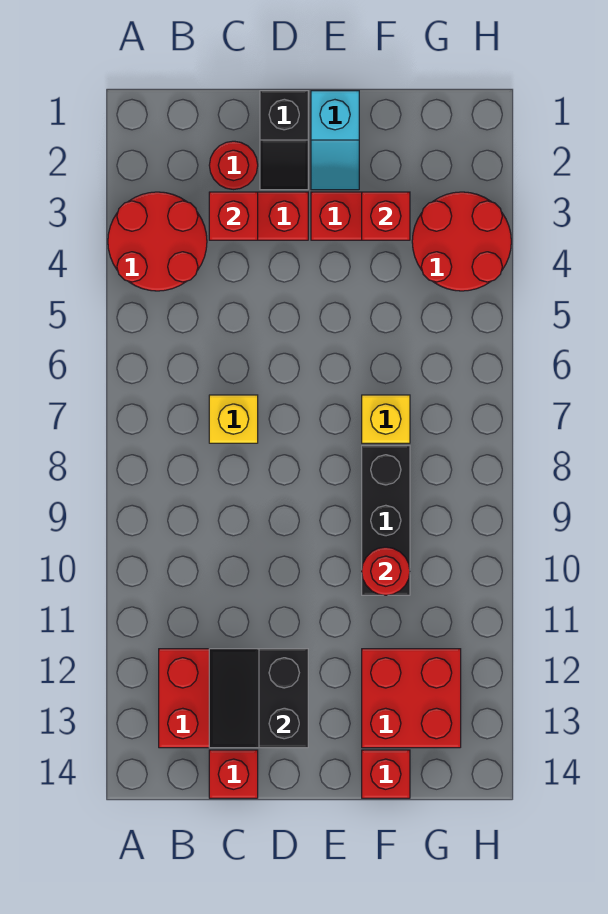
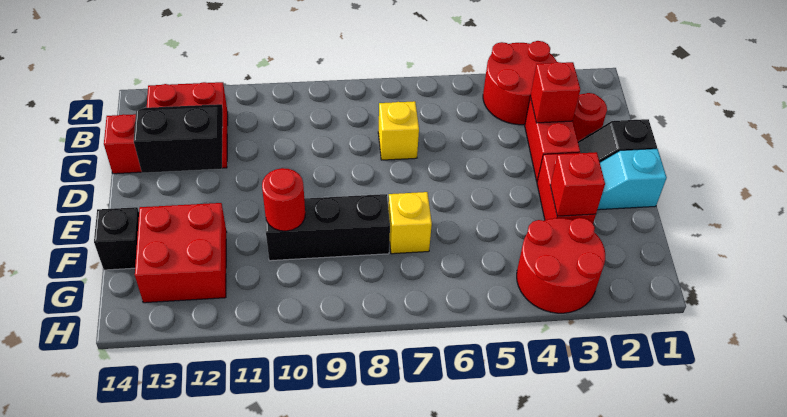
red 1x1 brick [362,750,410,798] -> black 1x1 brick [94,207,139,270]

